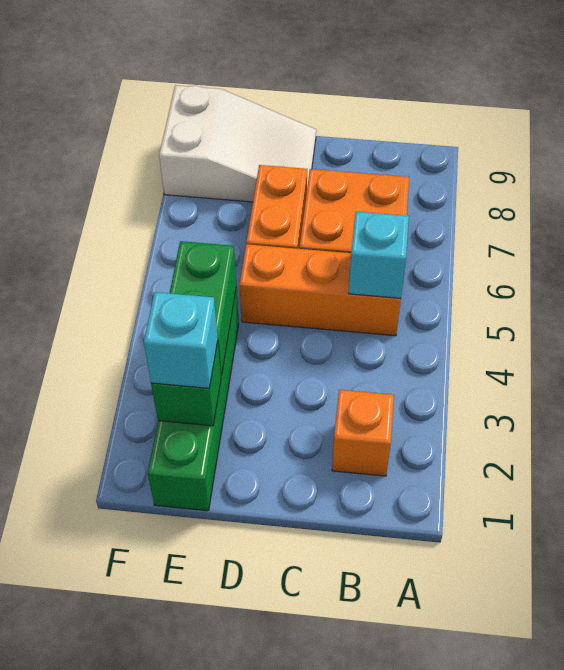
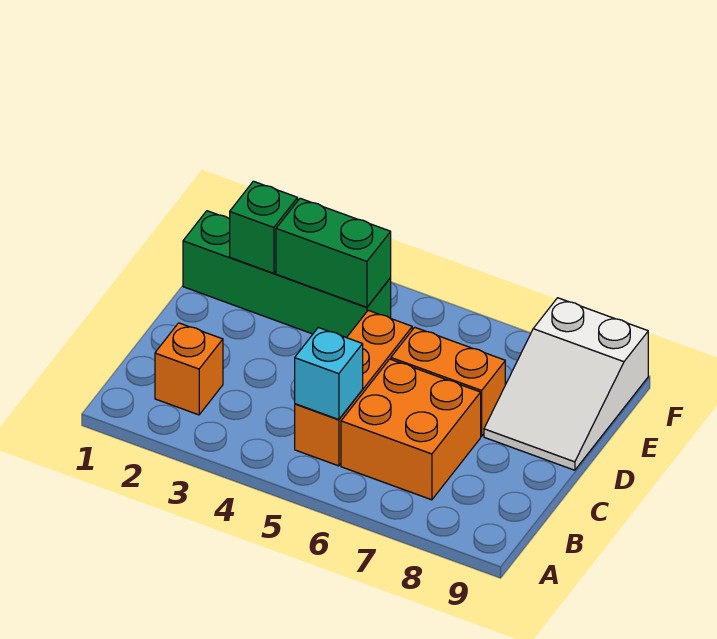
cyan 1x1 brick [144,292,218,388] -> none

